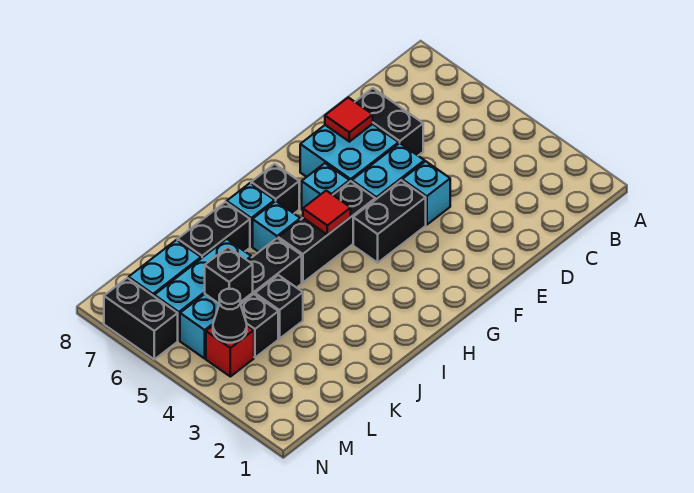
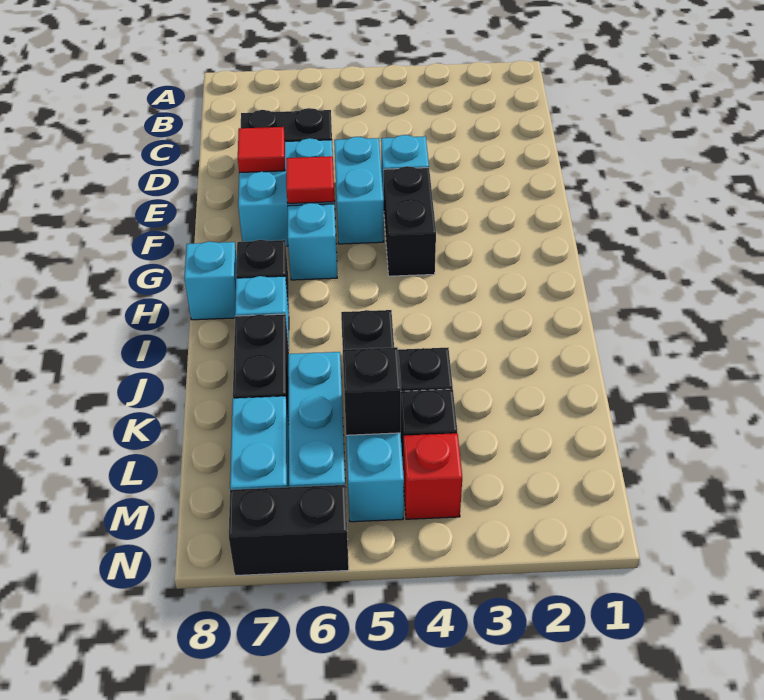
black 1x3 brick [278,181,375,283] -> none
red 1x1 tile [303,191,351,235] -> red 1x1 tile moved to [286,156,334,203]
cyan 1x1 brick [253,201,300,252] -> cyan 1x1 brick moved to [184,241,237,320]
black 1x1 cone [213,289,247,343] -> none

